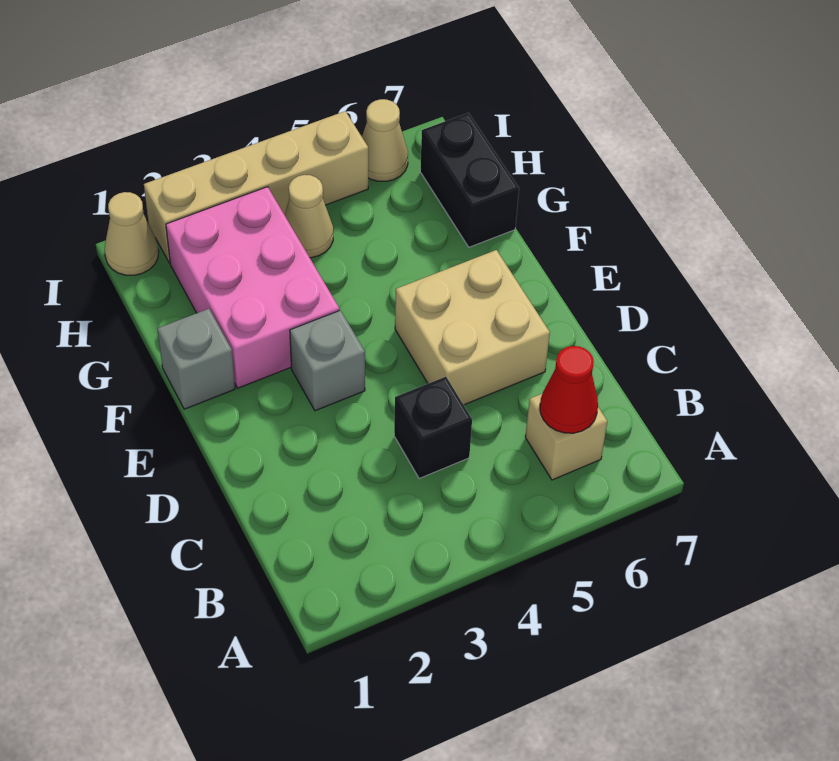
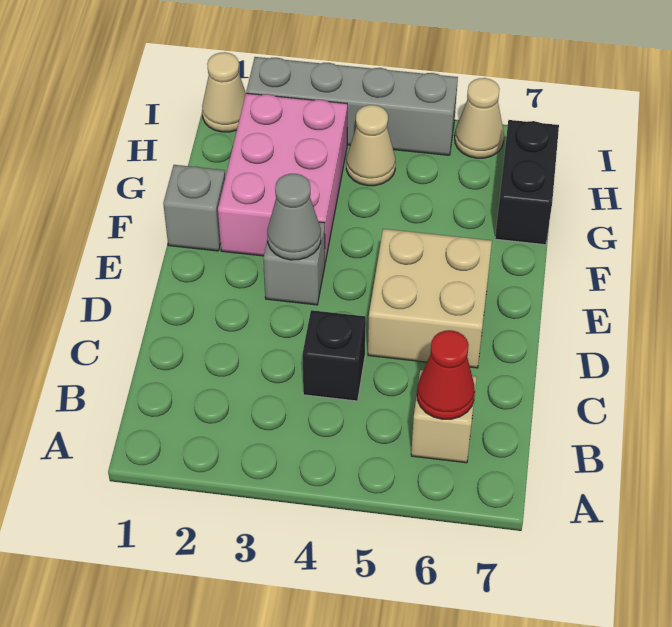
none -> grey 1x1 cone [267,174,321,260]
tan 1x4 brick [144,111,368,263] -> grey 1x4 brick [246,57,458,155]

